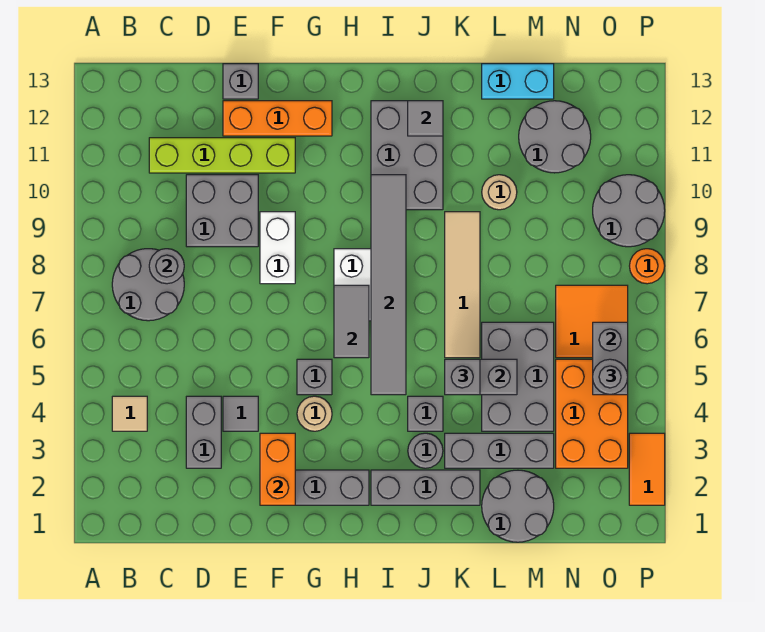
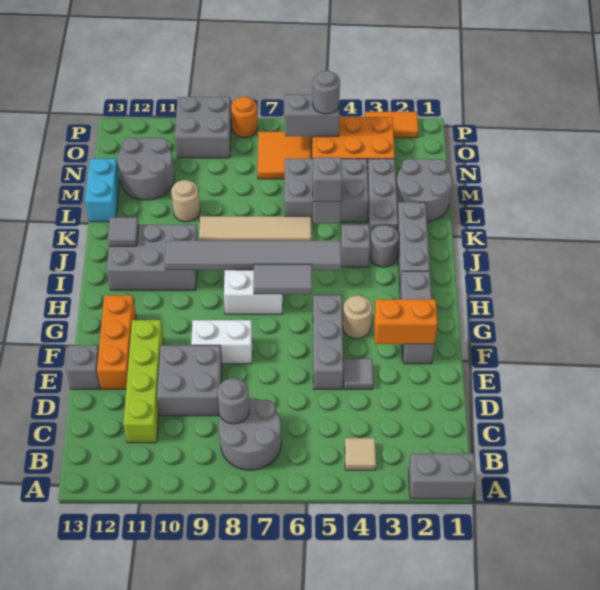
grey 1x2 brick [186,396,221,468] -> grey 1x2 brick moved to [409,454,476,499]
grey 1x1 brick [297,359,332,395] -> grey 1x3 brick [313,295,343,389]
grey 2x2 round brick [593,175,665,247] -> grey 2x2 brick [175,97,231,158]

